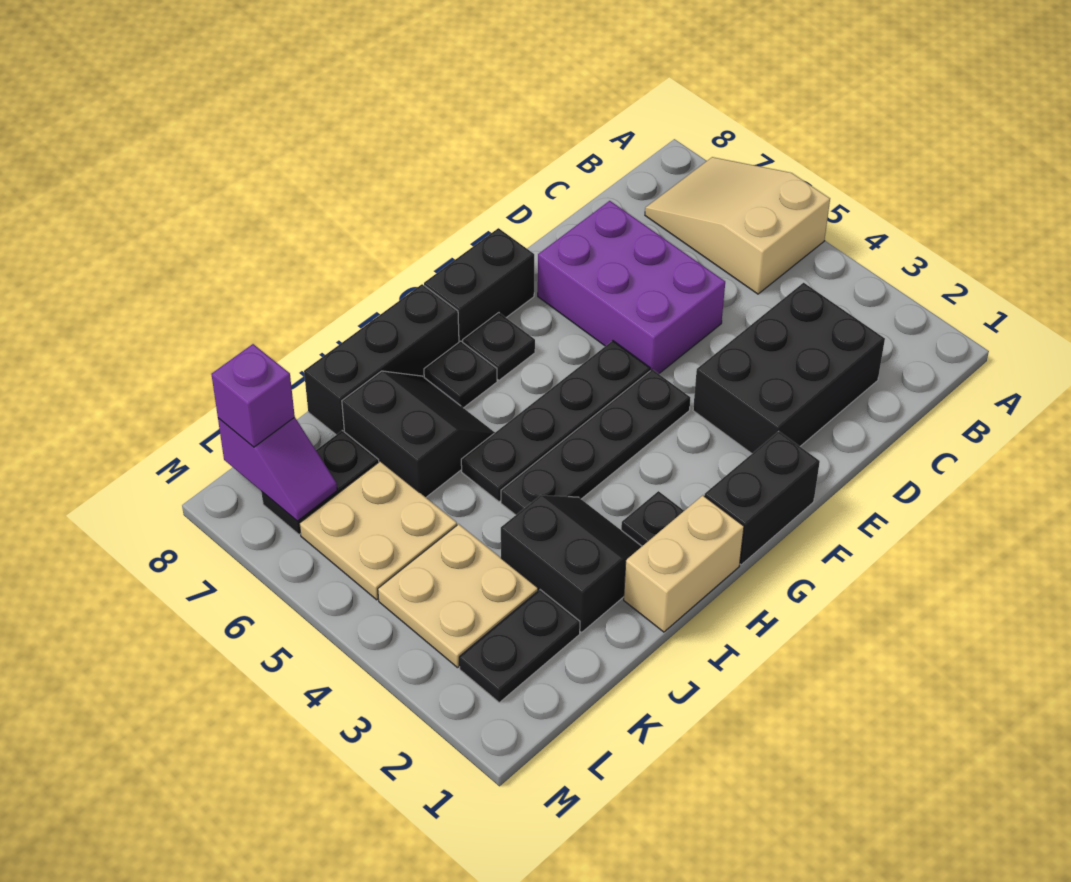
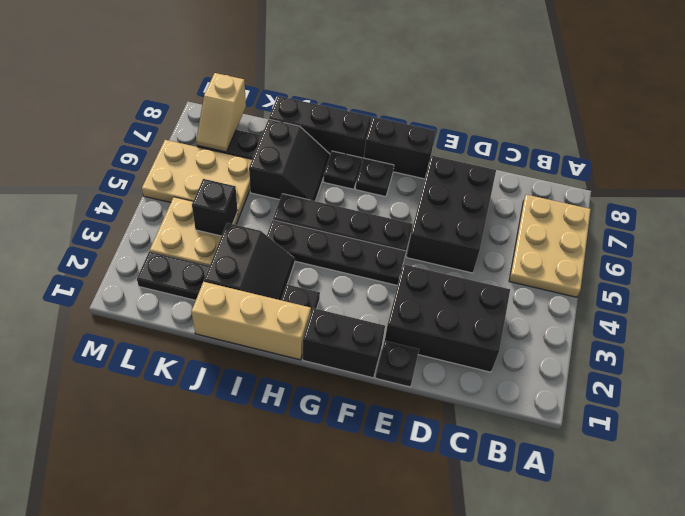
tan 2x3 slope [645,157,830,294] -> tan 2x3 plate [509,195,591,297]
purple 2x3 brick [538,201,725,374] -> black 2x3 brick [407,155,496,273]
none -> black 1x1 plate [376,341,419,387]
tan 1x2 brick [624,495,744,632] -> tan 1x3 brick [192,282,311,360]
none -> black 1x1 brick [192,179,238,236]
tan 2x2 plate [299,461,457,600] -> tan 2x3 plate [142,140,252,218]
purple 1x2 slope [218,417,337,521] -> tan 1x2 slope [196,73,246,152]
purple 1x1 brick [211,344,295,447] -> none

